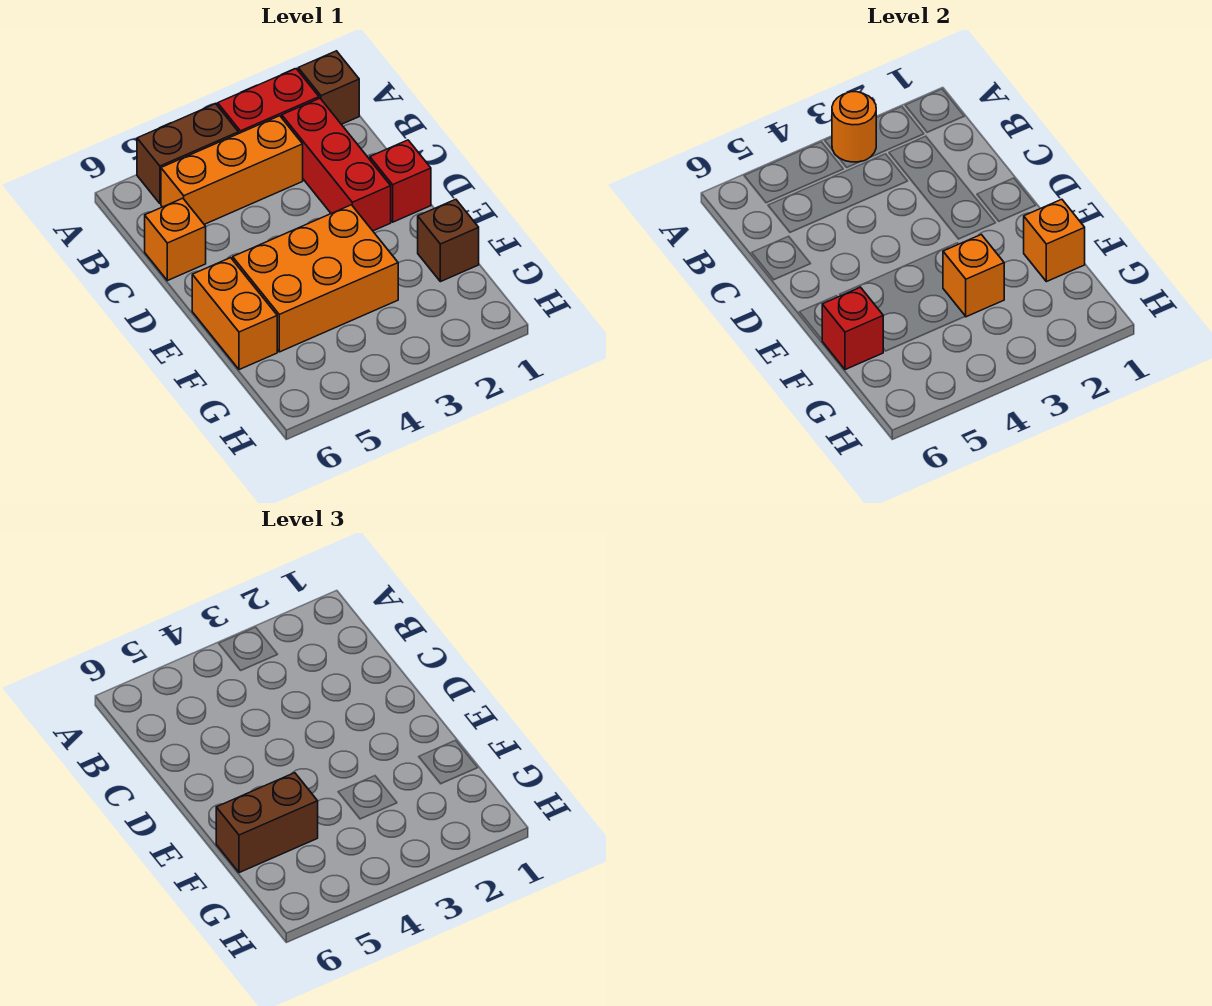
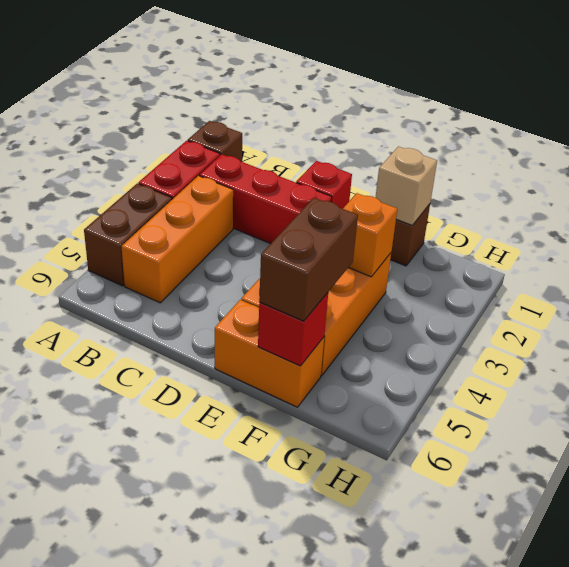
orange 1x1 round brick [832,92,876,162] -> none
orange 1x1 brick [145,198,206,281] -> none
orange 1x1 brick [1024,199,1085,282] -> tan 1x1 brick [375,146,437,225]

